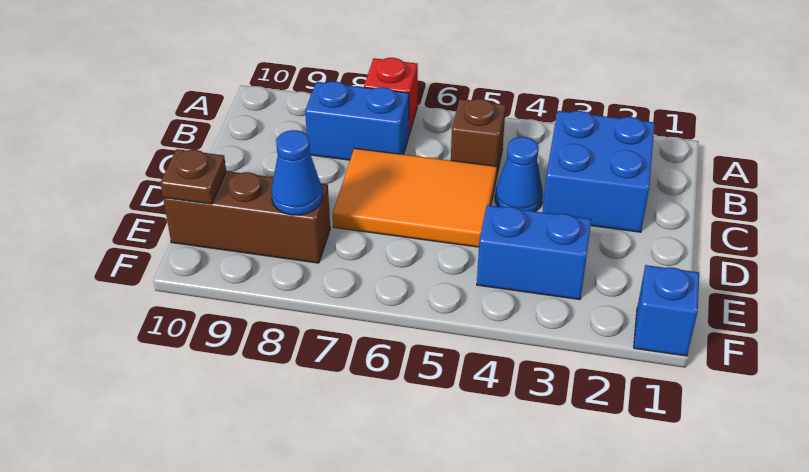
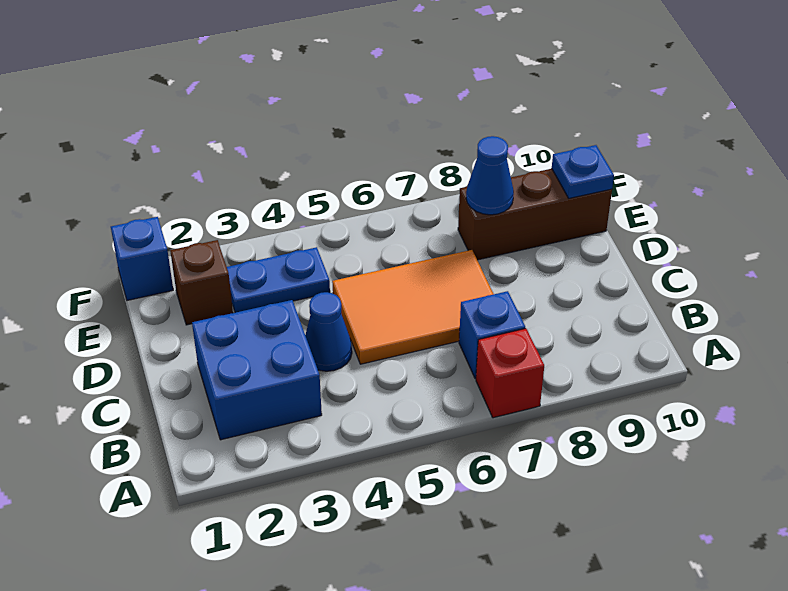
brown 1x1 brick [451,99,506,178] -> brown 1x1 brick moved to [170,240,233,325]
blue 1x2 brick [305,81,409,160] -> blue 1x1 brick [459,291,525,379]
blue 1x2 brick [477,205,591,300] -> blue 1x2 plate [227,247,330,313]
brown 1x1 plate [160,149,226,204] -> blue 1x1 plate [552,145,614,198]

